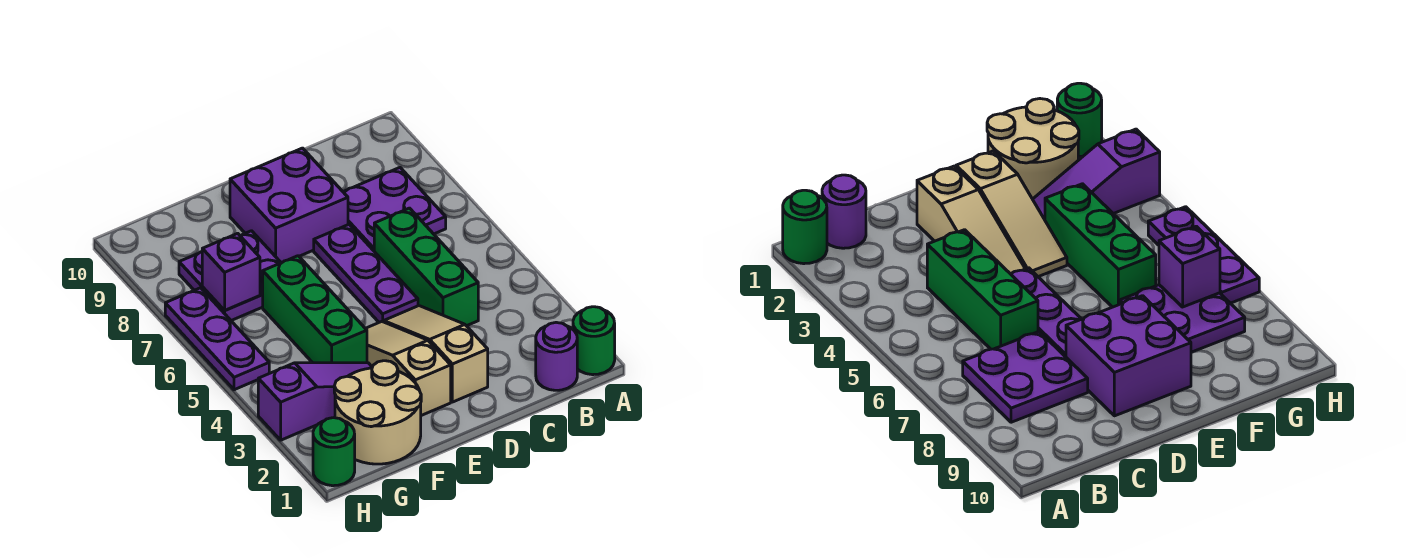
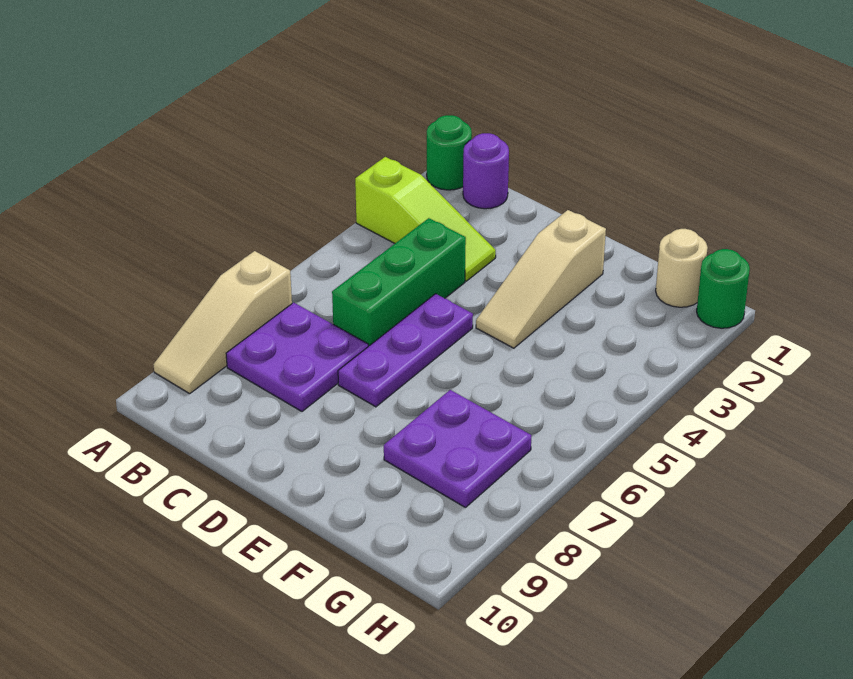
none -> lime 1x3 slope [355,157,496,281]
tan 1x3 slope [384,306,488,402] -> tan 1x3 slope moved to [154,251,292,394]
purple 2x2 brick [230,148,348,263] -> none
tan 2x2 round brick [334,361,421,464] -> tan 1x1 round brick [656,229,708,307]
purple 1x3 slope [258,363,372,440] -> none
green 1x3 brick [263,256,367,363] -> none
purple 1x1 brick [202,233,260,311] -> none
purple 1x3 plate [165,288,269,390] -> none

